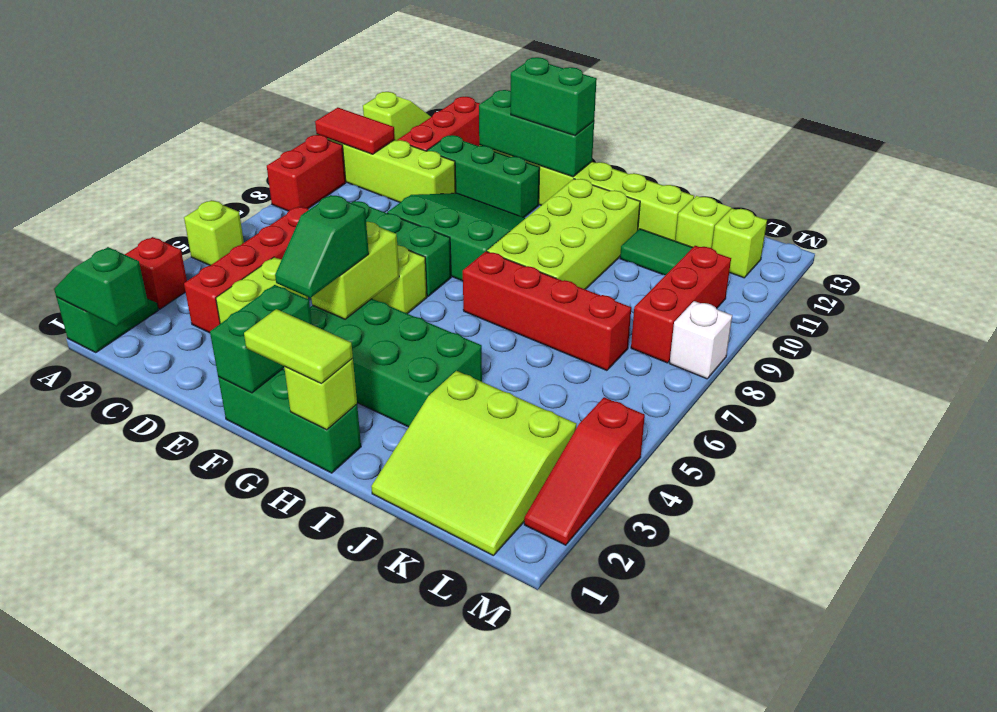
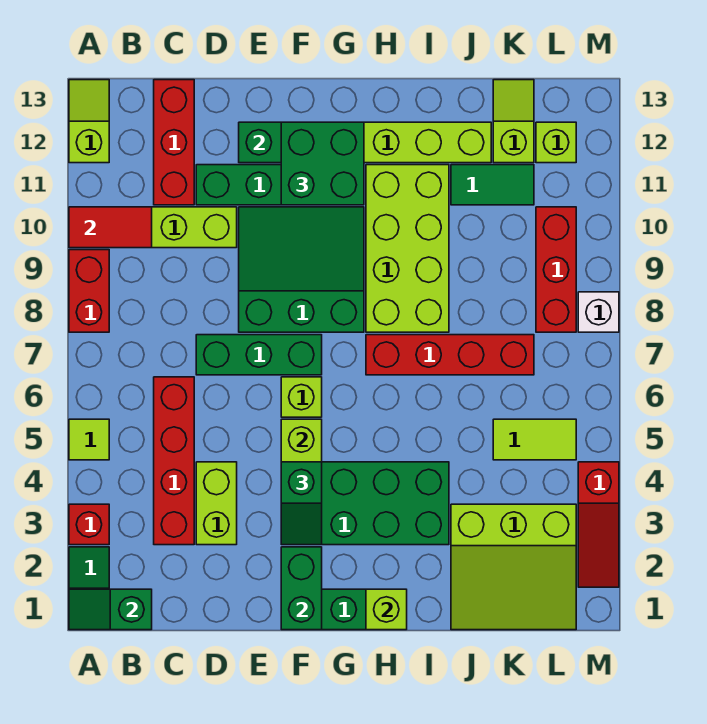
lime 1x1 brick [184,200,244,265] -> lime 1x1 tile [69,419,109,460]
green 1x2 brick [511,57,597,135] -> green 2x2 brick [281,122,364,205]
lime 1x2 tile [244,309,353,383] -> lime 1x2 tile moved to [493,419,576,460]

